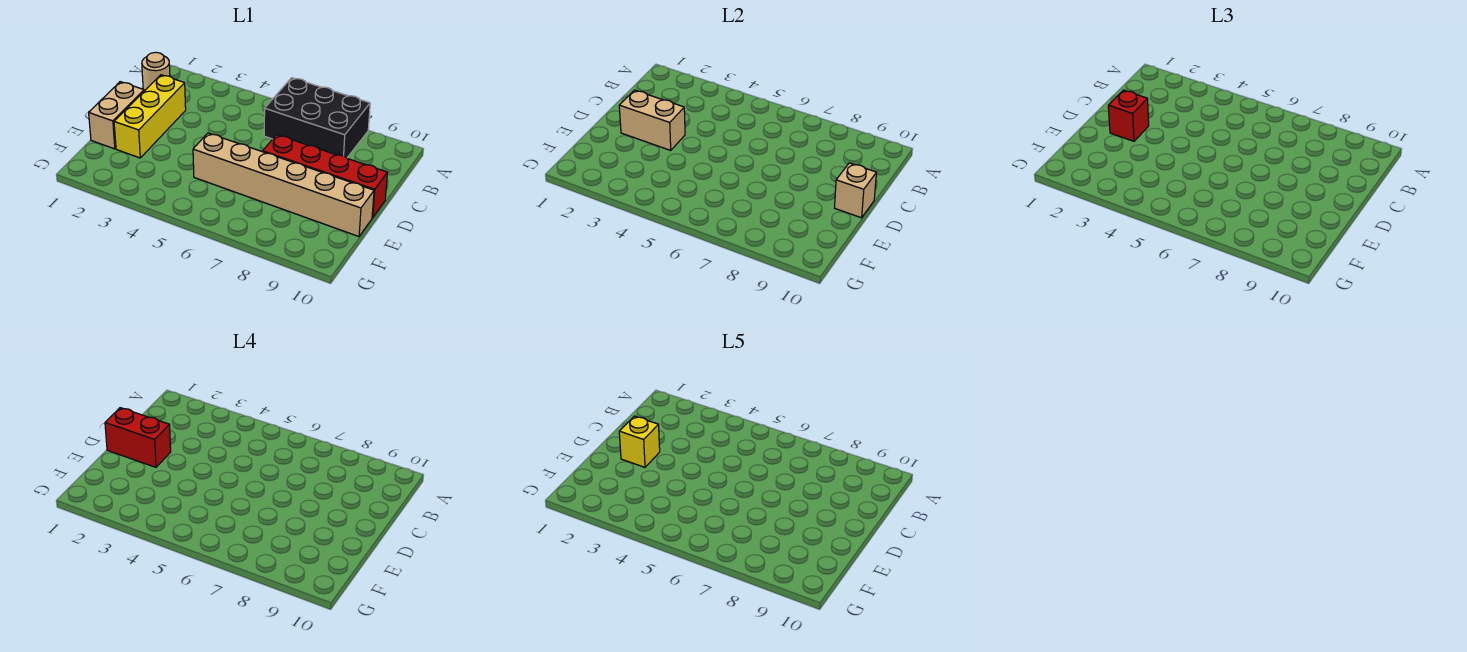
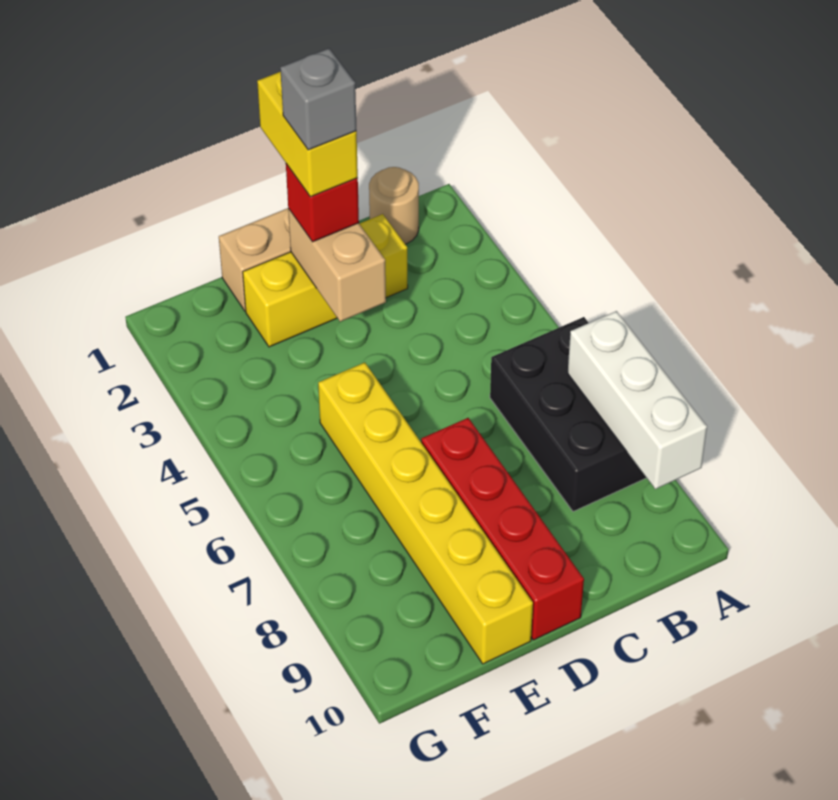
none -> white 1x3 brick [568,311,707,489]
red 1x2 brick [105,408,171,467] -> yellow 1x2 brick [257,72,358,197]
yellow 1x1 brick [619,416,660,467] -> grey 1x1 brick [280,48,356,150]
tan 1x1 brick [835,163,876,218] -> none
tan 1x6 brick [193,133,374,236] -> yellow 1x6 brick [318,362,533,664]

